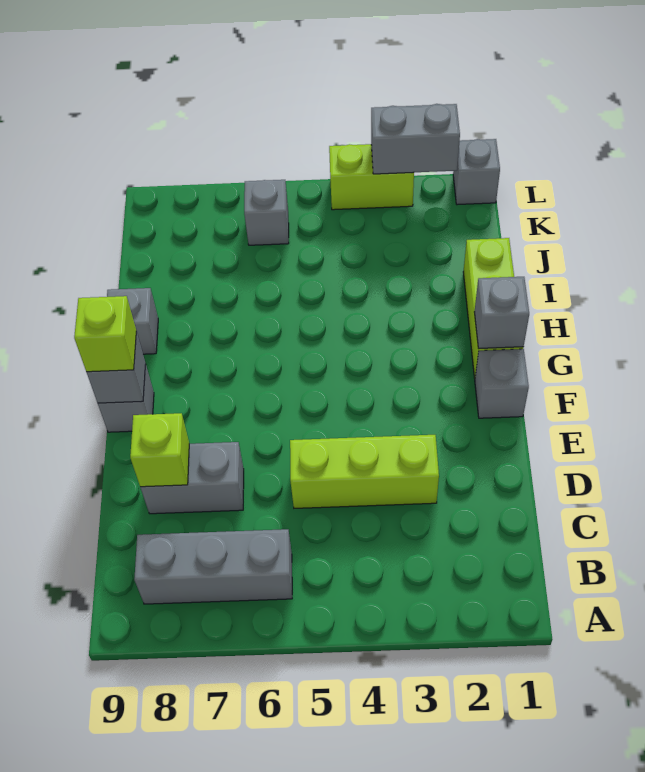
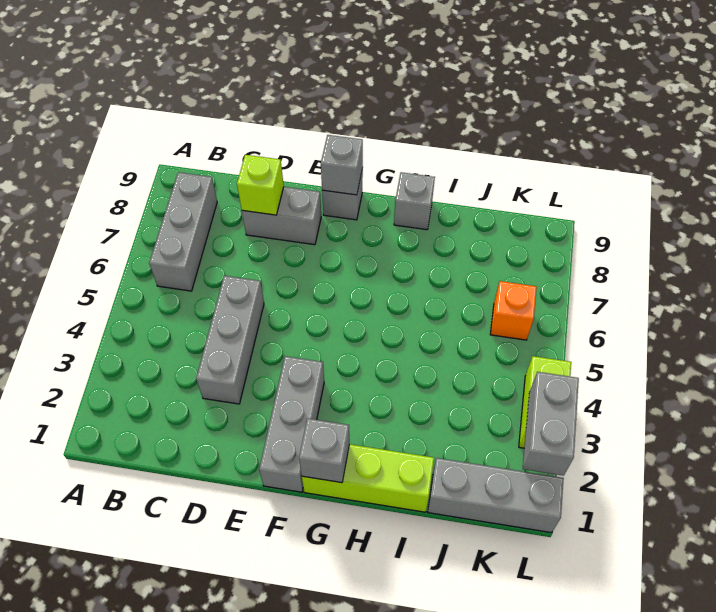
lime 1x3 brick [290,435,439,508] -> grey 1x3 brick [196,276,264,404]
grey 1x2 brick [140,442,244,514] -> grey 1x2 brick turned to [242,187,321,245]
grey 1x1 brick [475,349,529,418] -> grey 1x3 brick [259,356,324,492]
lime 1x1 brick [74,296,136,372] -> none
grey 1x1 brick [244,180,289,245] -> orange 1x1 brick [490,281,537,340]
grey 1x1 brick [453,139,500,205] -> grey 1x3 brick [428,458,564,533]

